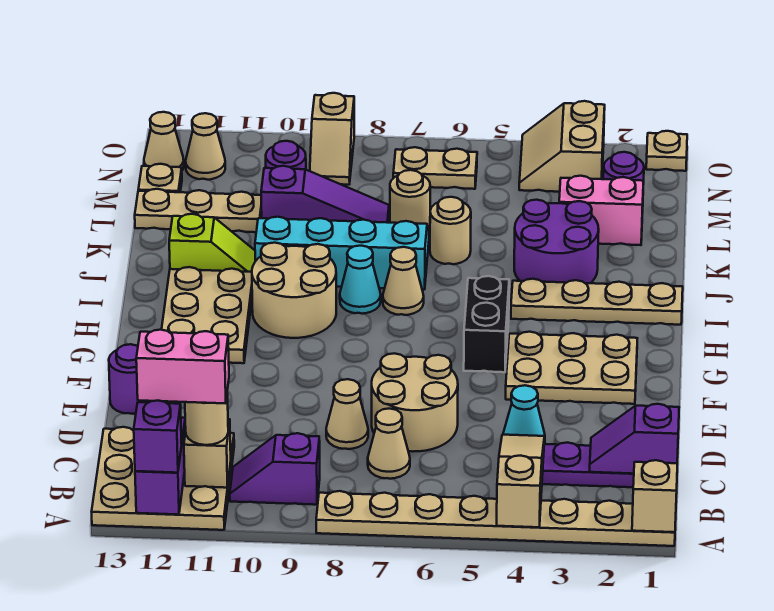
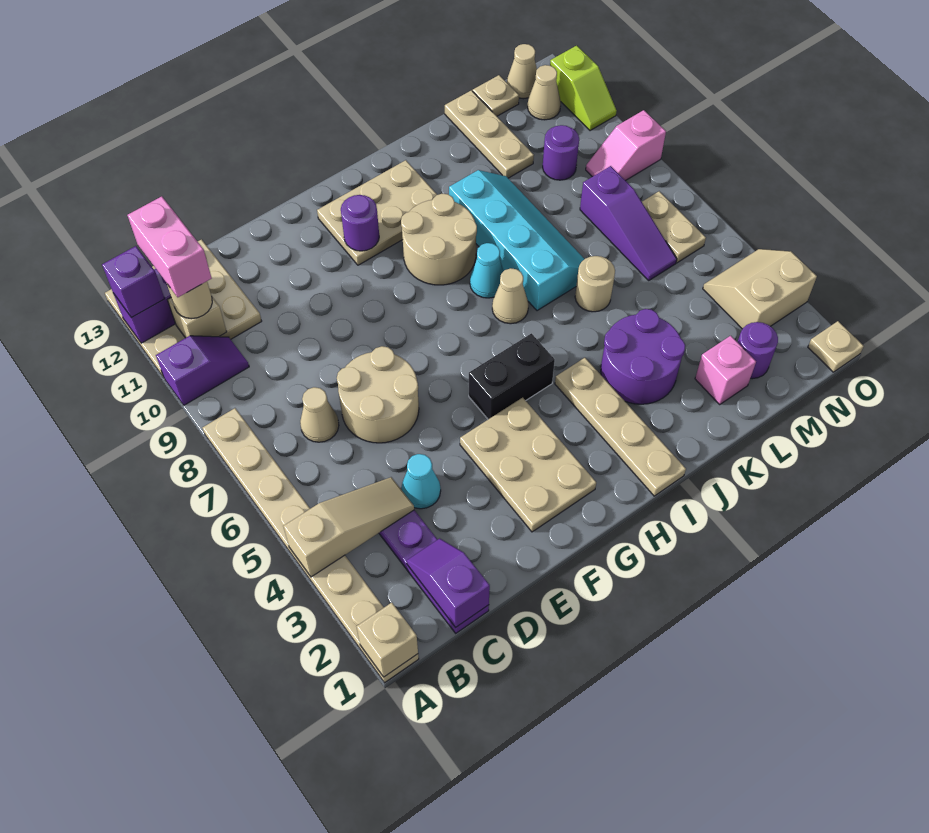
purple 1x2 slope [230,433,320,505] -> purple 1x2 slope turned to [156,336,249,405]
tan 1x1 cone [326,379,368,449] -> none
purple 1x1 round brick [109,344,151,414] -> purple 1x1 round brick moved to [341,195,379,251]
lime 1x2 slope [169,214,255,272] -> lime 1x2 slope moved to [550,46,616,131]
pink 1x2 brick [559,176,643,245] -> pink 1x1 brick [695,336,756,405]
tan 1x1 round brick [390,170,430,230] -> none
purple 1x3 slope [261,166,389,223] -> purple 1x3 slope moved to [580,166,677,280]
tan 1x2 slope [310,93,354,185] -> pink 1x2 slope [586,110,666,181]

